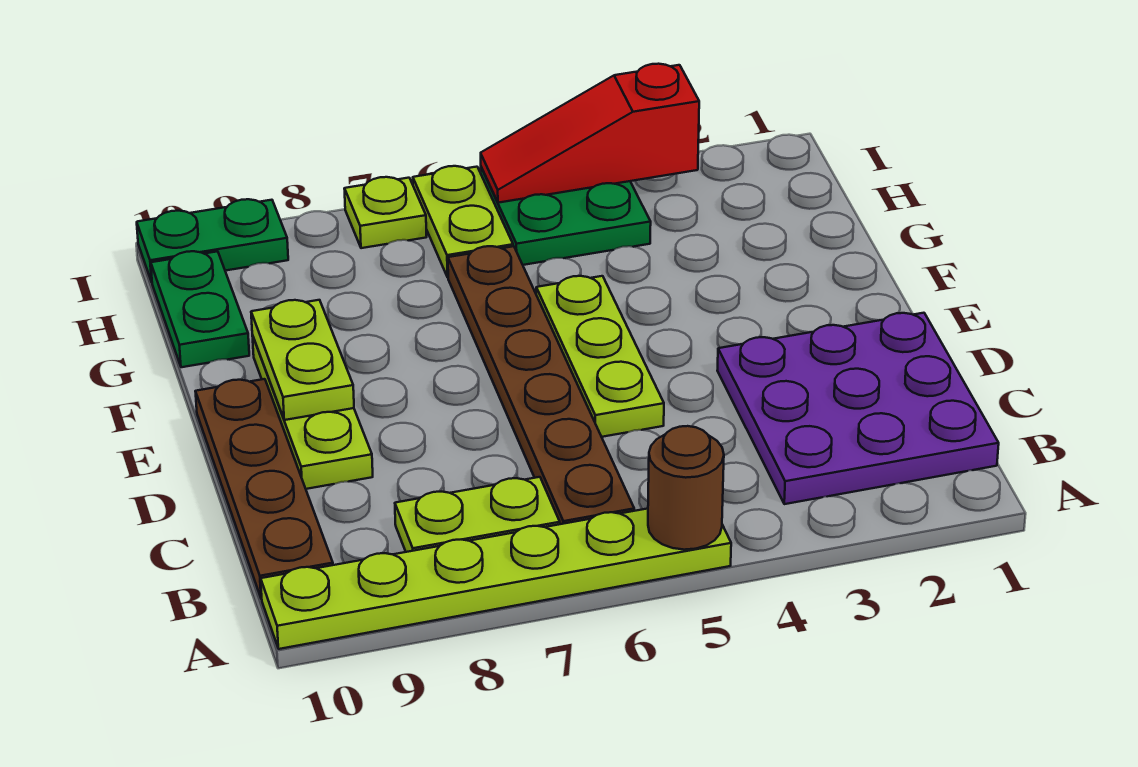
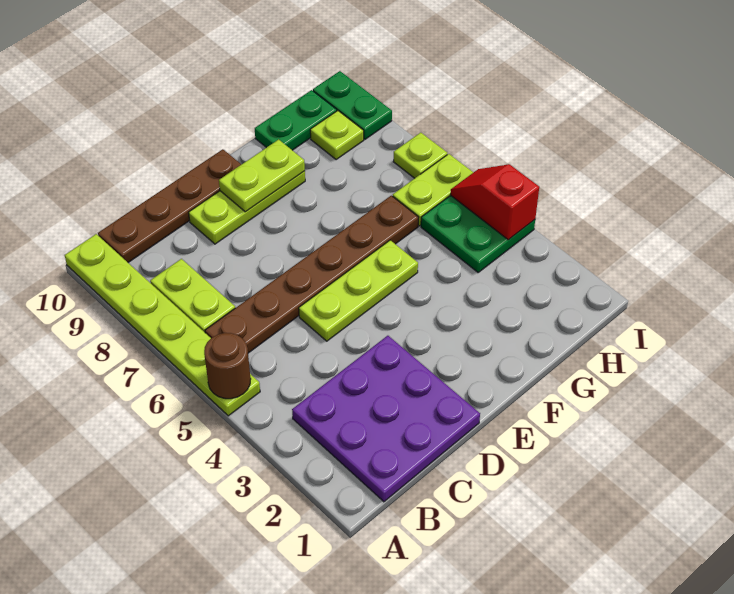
none -> lime 1x1 plate [310,111,364,160]
red 1x3 slope [481,64,699,203] -> red 1x2 slope [450,164,539,240]

